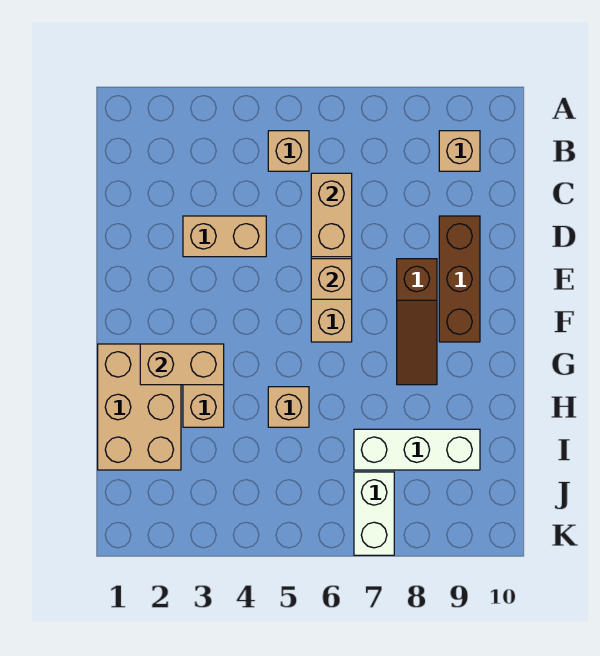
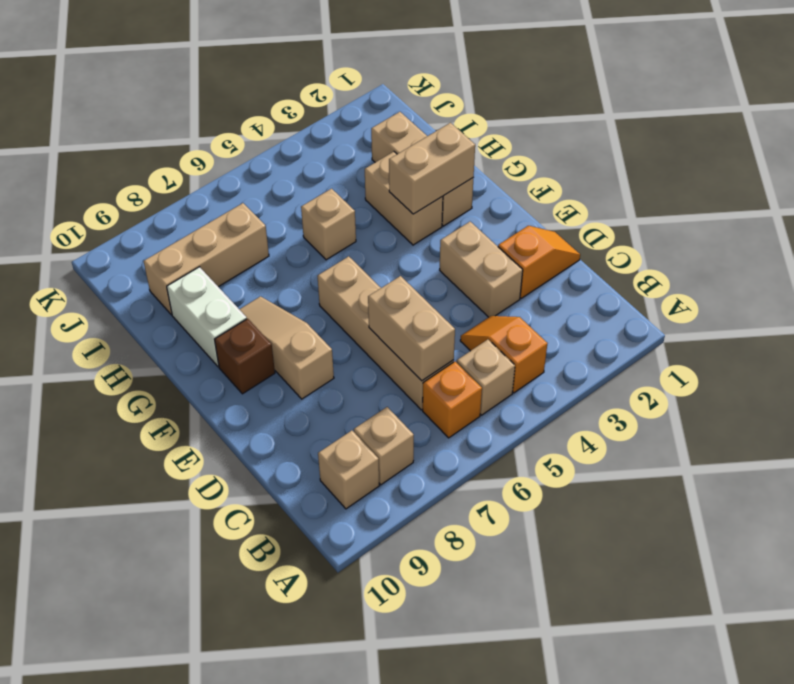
none -> orange 1x2 slope [460,316,547,393]
none -> orange 1x1 brick [423,362,482,438]
none -> orange 1x2 slope [498,226,580,298]
tan 1x2 brick [183,216,266,257] -> tan 1x2 brick turned to [440,222,523,317]
brown 1x3 brick [439,216,480,342] -> brown 1x1 brick [215,319,275,394]
tan 1x1 brick [311,259,352,299] -> tan 1x1 brick moved to [354,407,414,485]
brown 1x3 slope [397,259,437,385] -> tan 1x3 slope [239,296,334,399]
tan 2x3 brick [98,344,181,470] -> tan 1x3 brick [371,112,474,226]
white 1x3 brick [354,429,480,470] -> tan 1x3 brick [144,203,269,315]
white 1x2 brick [354,472,394,555] -> white 1x2 brick moved to [167,267,247,367]

